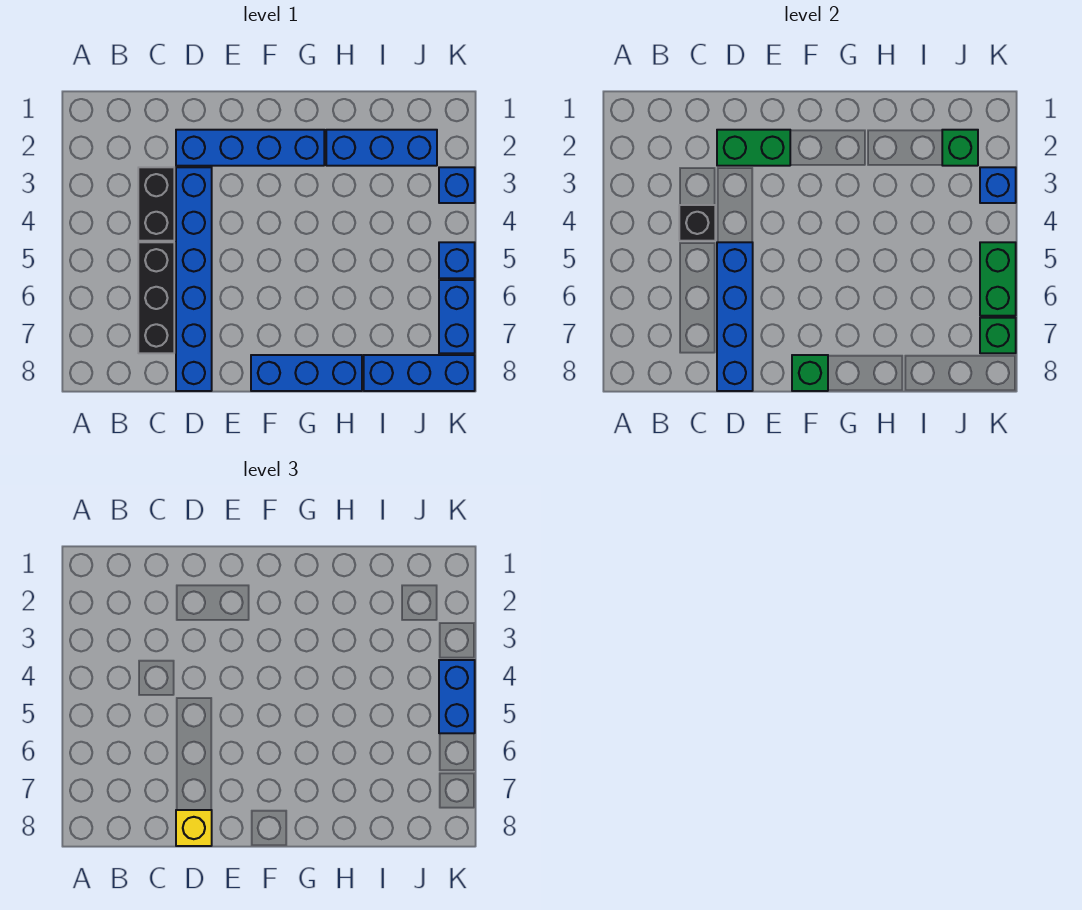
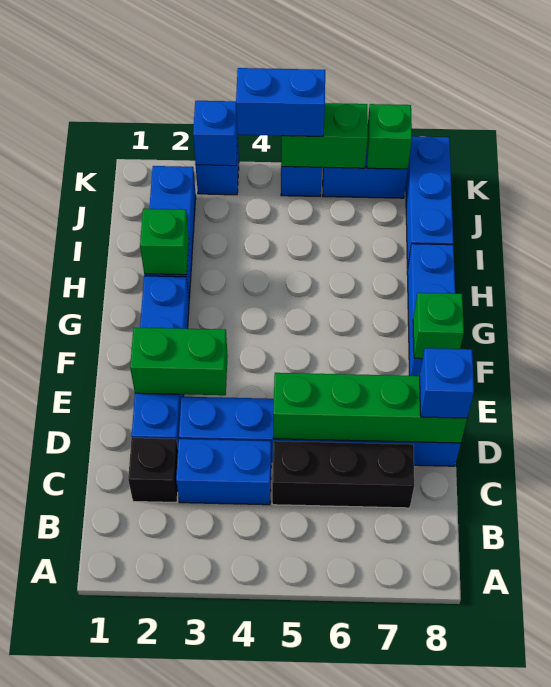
black 1x2 brick [138,167,174,241] -> blue 1x2 brick [176,439,271,505]
black 1x1 brick [679,205,715,241] -> black 1x1 brick moved to [128,438,178,503]
green 1x2 brick [717,130,790,166] -> green 1x2 brick turned to [130,328,228,395]
blue 1x4 brick [717,242,753,391] -> green 1x4 brick [273,373,467,443]
yellow 1x1 brick [176,810,212,846] -> blue 1x1 brick [420,348,474,418]
green 1x1 brick [942,130,978,166] -> green 1x1 brick moved to [140,209,189,275]

